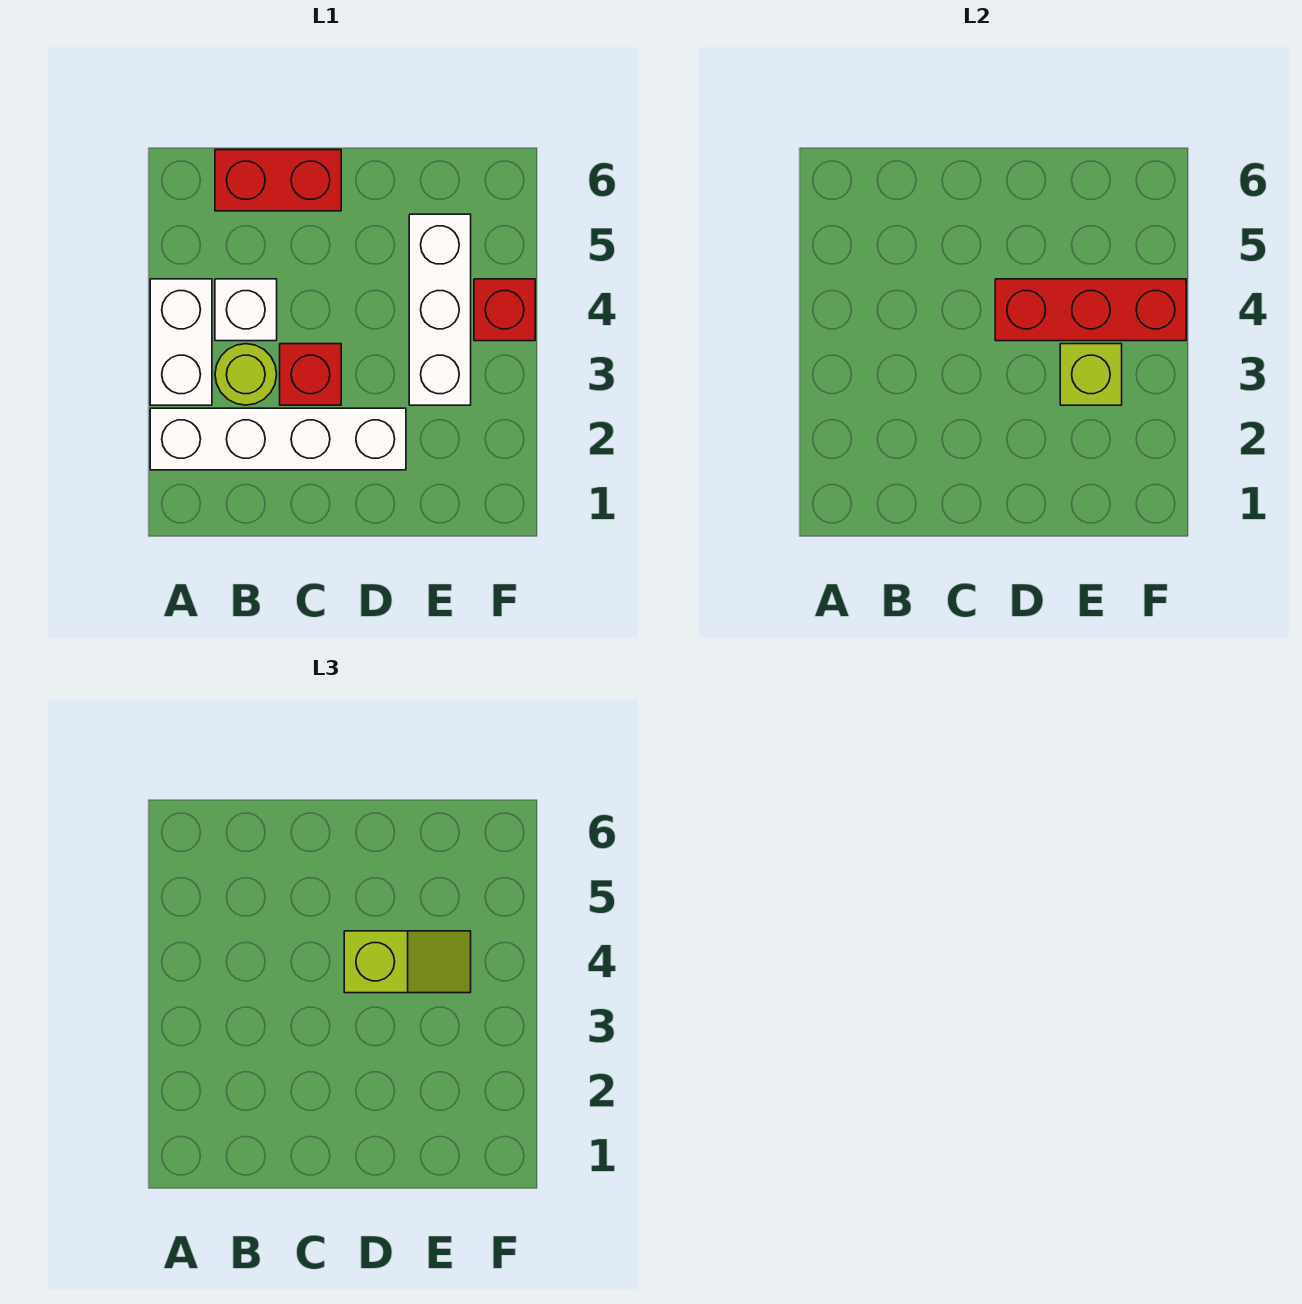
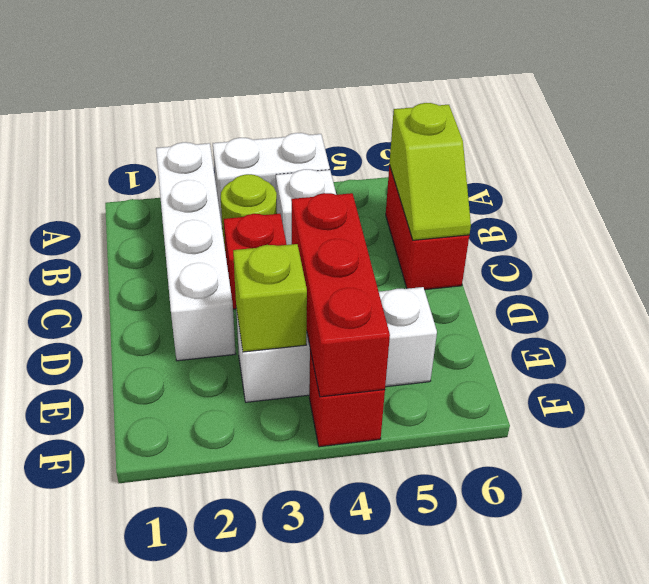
lime 1x2 slope [344,931,471,993] -> lime 1x2 slope moved to [389,103,471,240]

